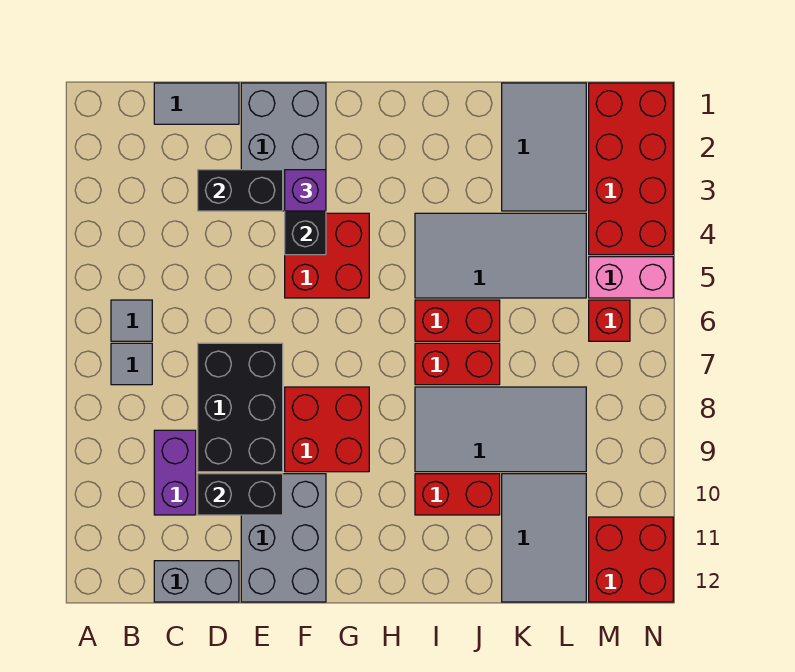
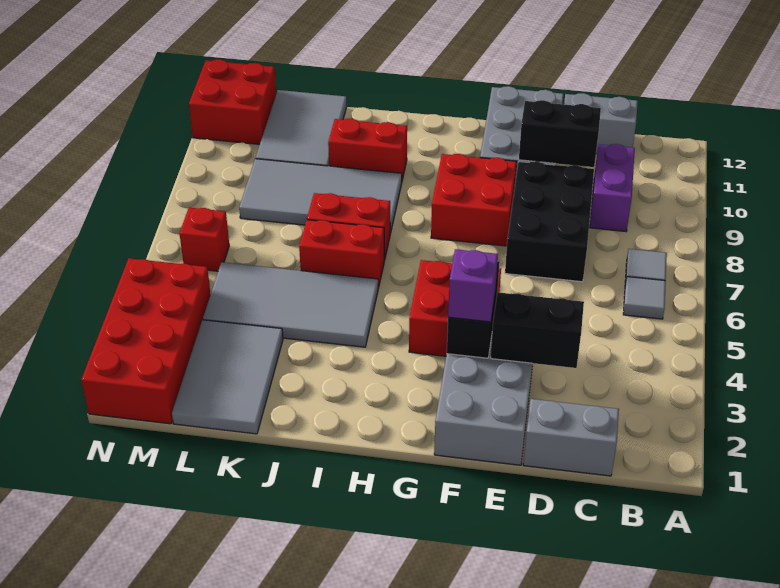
grey 1x2 tile [154,83,239,124] -> grey 1x2 brick [523,399,619,476]
pink 1x2 brick [589,257,673,298] -> none

